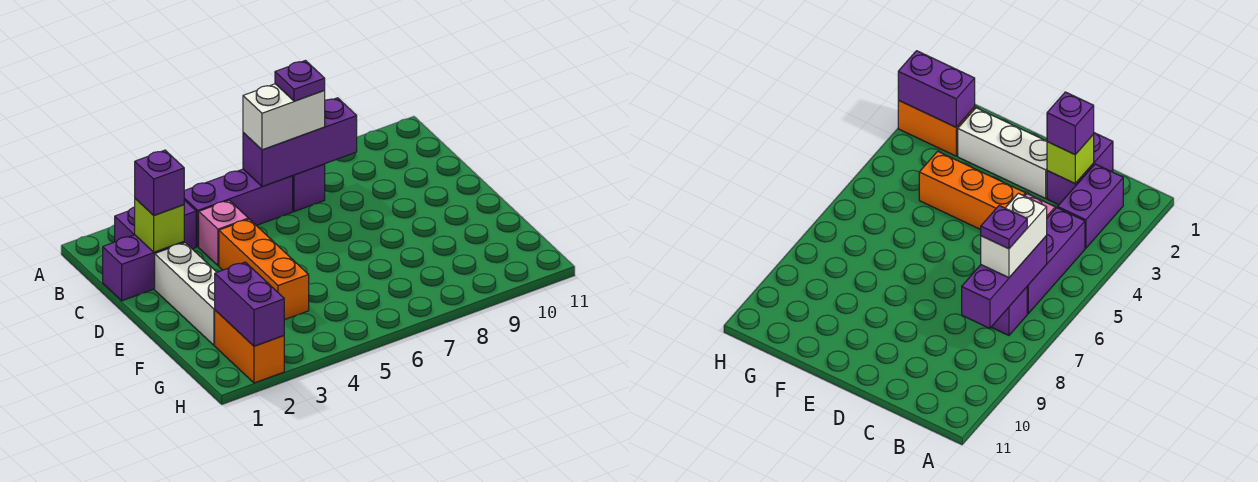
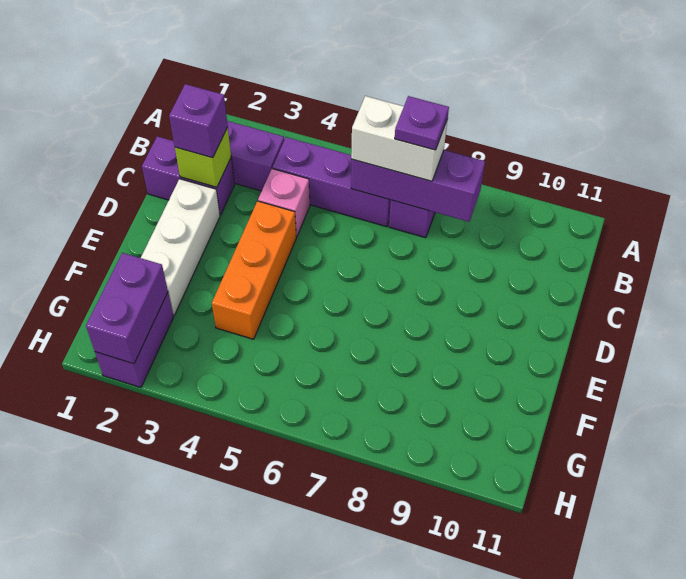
orange 1x2 brick [215,310,284,383] -> purple 1x2 brick [95,293,174,387]

